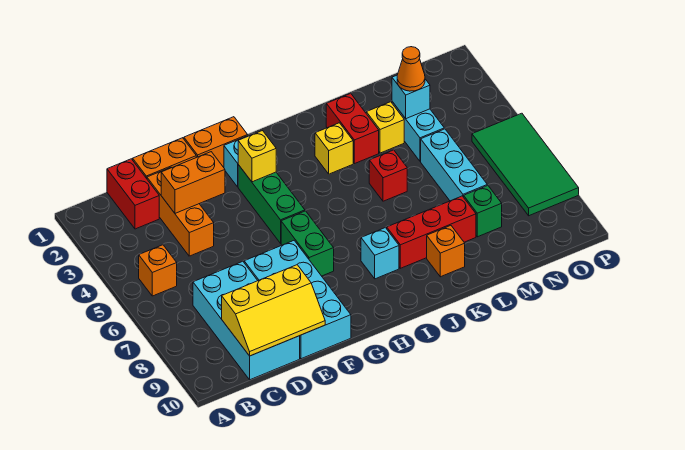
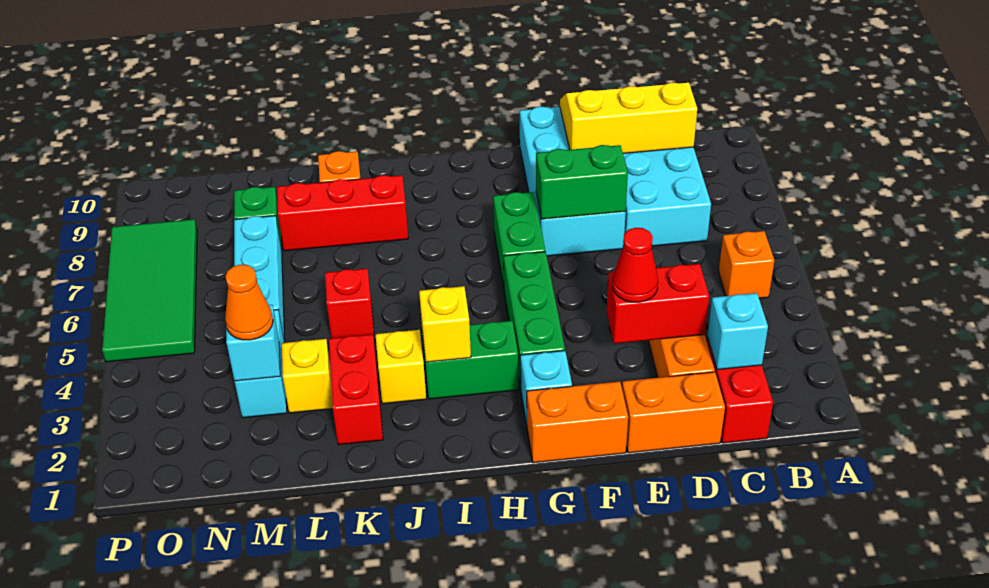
orange 1x2 brick [161,152,225,213] -> red 1x2 brick [607,264,709,344]
none -> red 1x1 cone [612,228,658,302]
none -> green 1x2 brick [536,145,628,219]
yellow 1x1 brick [238,131,276,182] -> yellow 1x1 brick moved to [419,286,471,362]
none -> green 1x2 brick [422,321,518,399]
cyan 1x1 brick [361,228,399,279] -> cyan 1x1 brick moved to [707,293,768,370]

